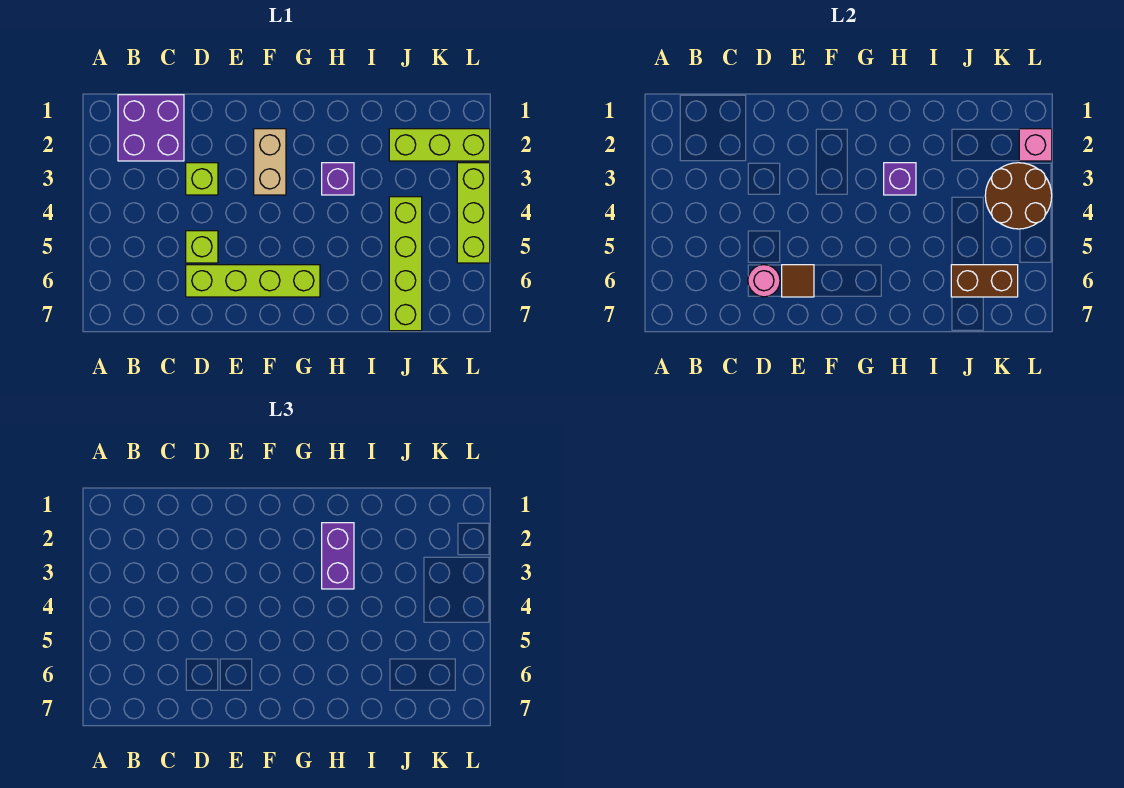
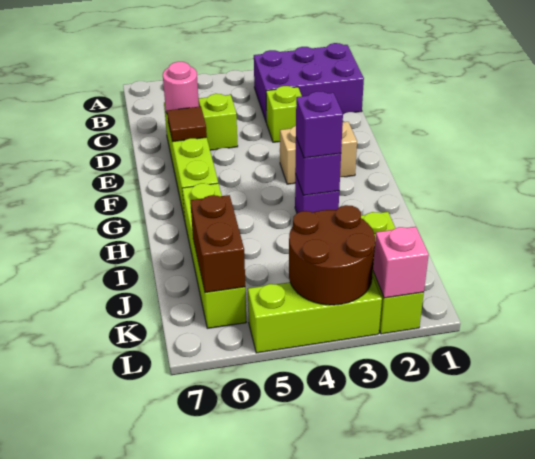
purple 2x2 brick [118,95,184,161] -> purple 2x3 brick [254,43,364,123]
purple 1x2 brick [322,523,354,589] -> purple 1x1 brick [296,92,343,158]
lime 1x4 brick [389,197,422,331] -> lime 1x4 brick turned to [182,183,246,328]

